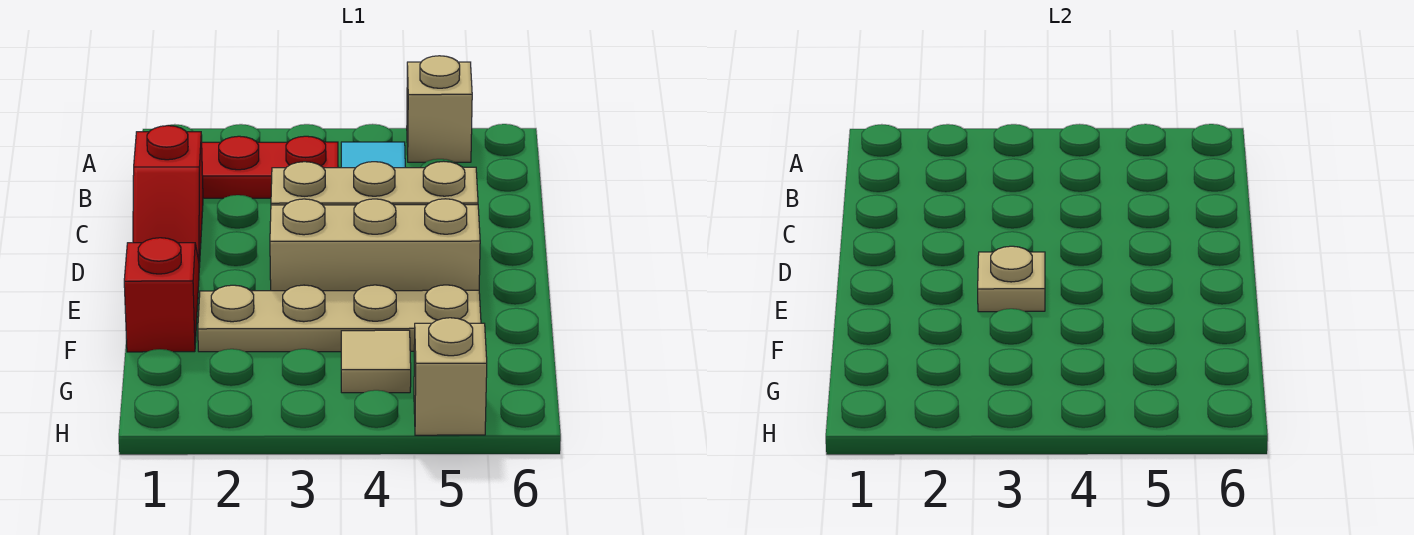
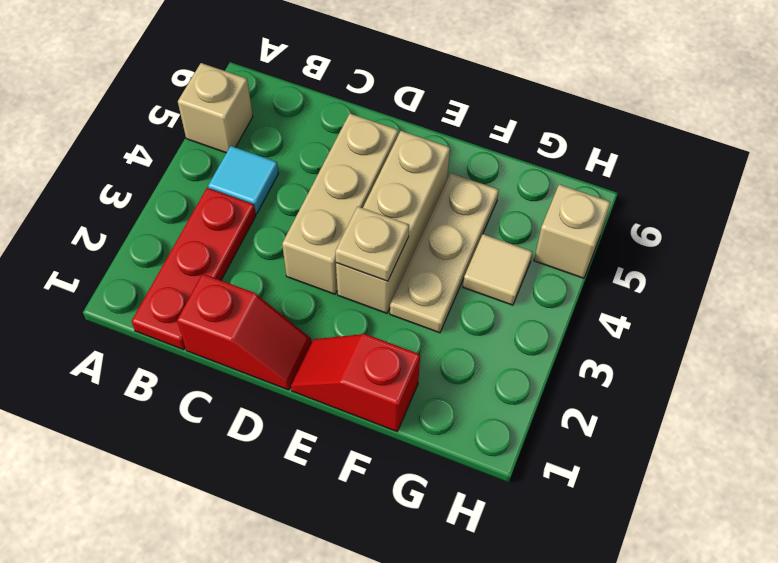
tan 1x4 plate [198,285,481,352] -> tan 1x3 plate [390,173,499,333]

